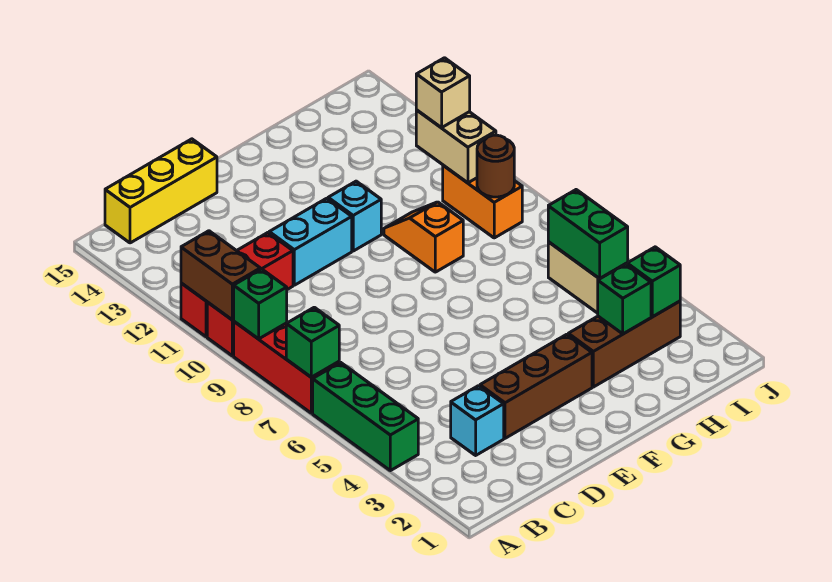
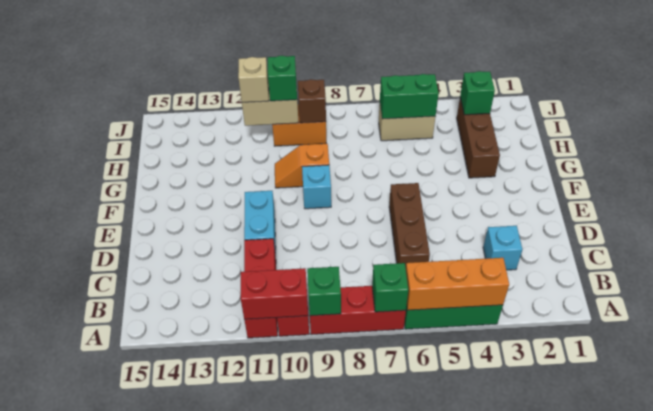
none -> orange 1x3 brick [406,258,509,310]
brown 1x2 brick [181,231,260,320] -> red 1x2 brick [241,268,308,319]
yellow 1x3 brick [105,139,217,243] -> none
brown 1x3 brick [480,334,592,438] -> brown 1x3 brick moved to [389,183,430,268]
cyan 1x1 brick [328,181,381,251] -> cyan 1x1 brick moved to [302,165,331,209]
green 1x1 brick [598,264,651,334] -> green 1x1 brick moved to [268,56,297,101]
brown 1x1 round brick [477,135,514,197] -> brown 1x1 brick [298,79,326,123]

